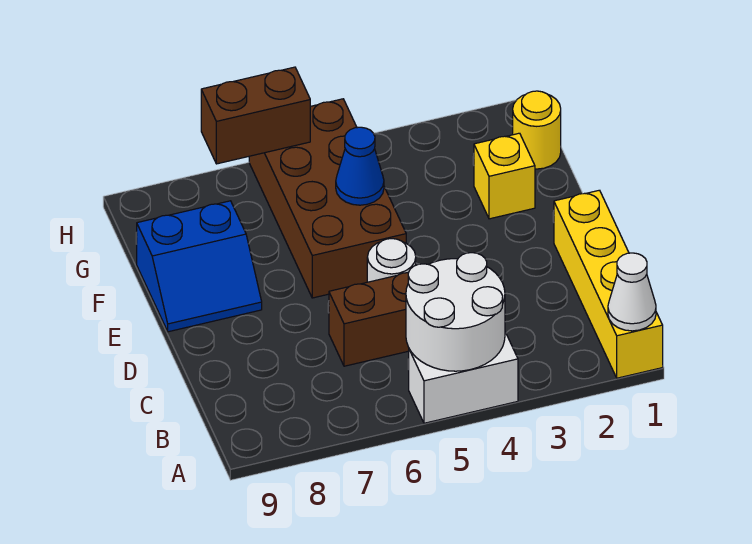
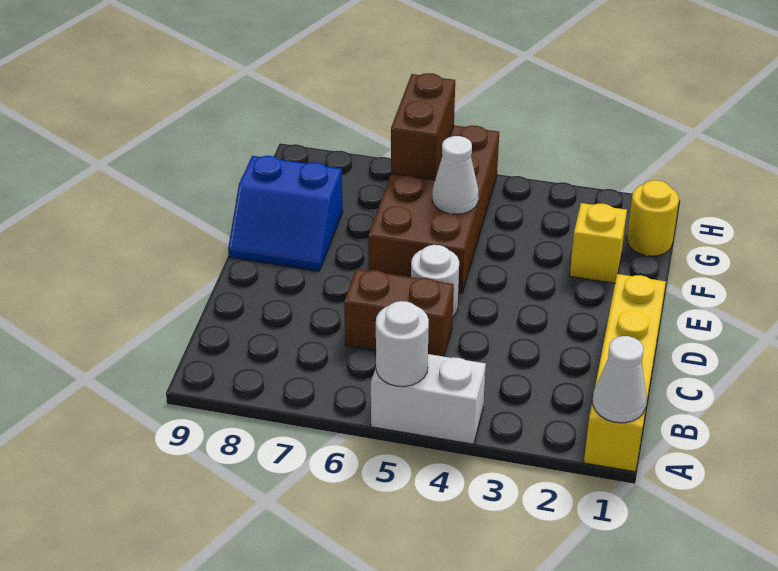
white 2x2 round brick [406,253,505,371] -> white 1x1 round brick [376,301,429,386]
blue 1x1 cone [336,127,384,205] -> white 1x1 cone [432,136,479,214]
brown 1x2 brick [201,67,310,164] -> brown 1x2 brick turned to [391,73,455,180]

